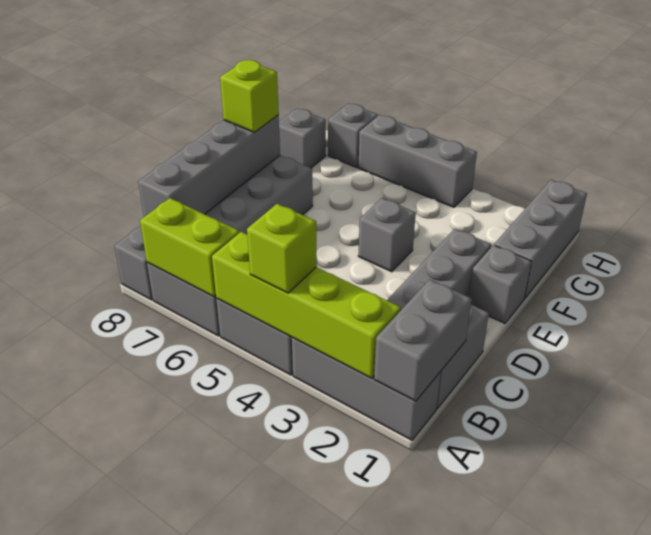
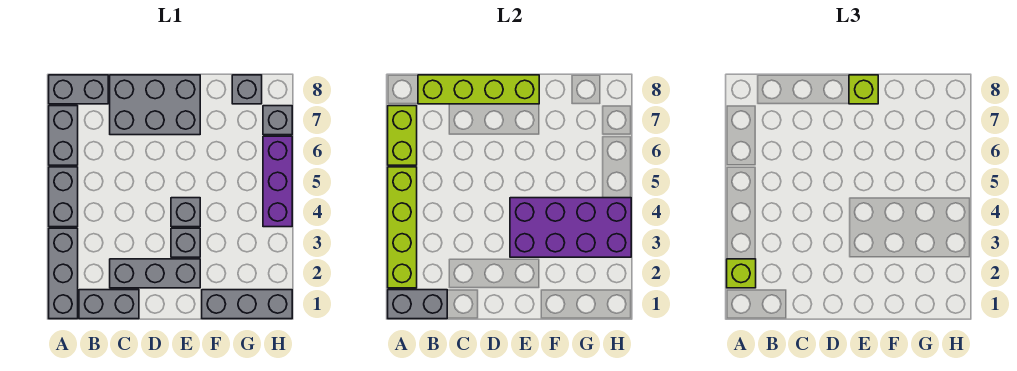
lime 1x1 brick [247,204,317,293] -> lime 1x1 brick moved to [727,259,756,288]
grey 1x4 brick [138,115,280,217] -> lime 1x4 brick [418,75,539,104]
grey 1x1 brick [469,245,531,323] -> grey 1x1 brick moved to [171,228,200,257]
none -> purple 2x4 brick [510,198,631,257]
grey 1x3 brick [359,115,477,207] -> purple 1x3 brick [263,136,292,227]

